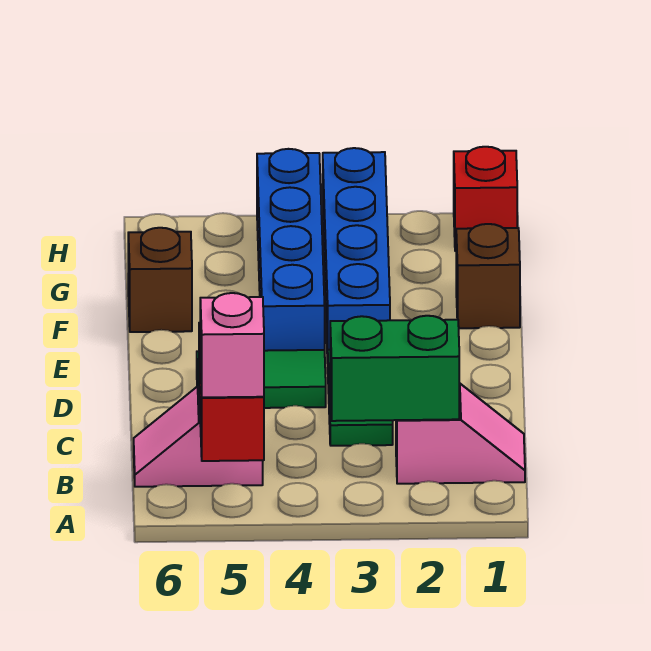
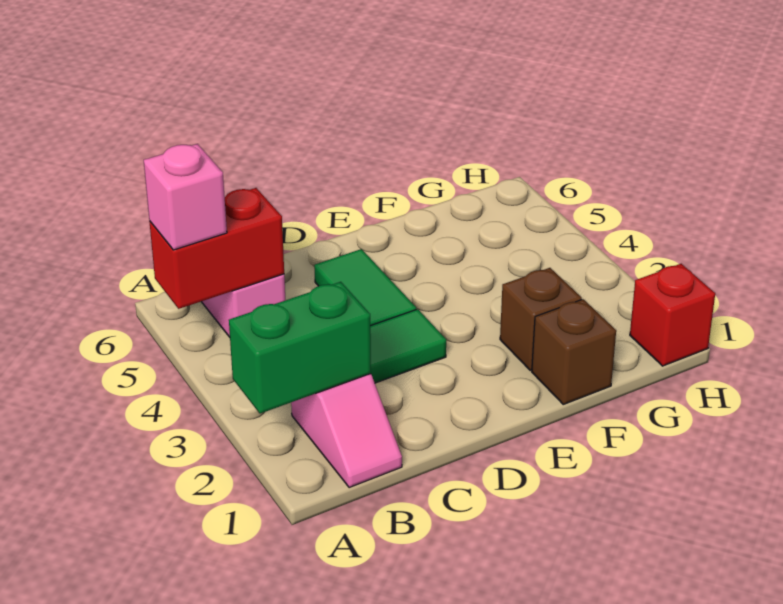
green 1x2 brick [330,316,459,421] -> green 1x2 brick turned to [229,282,371,413]
blue 1x4 brick [323,148,390,363] -> none
blue 1x4 brick [257,149,325,351] -> none
brown 1x1 brick [128,228,192,332] -> brown 1x1 brick moved to [500,268,582,370]

